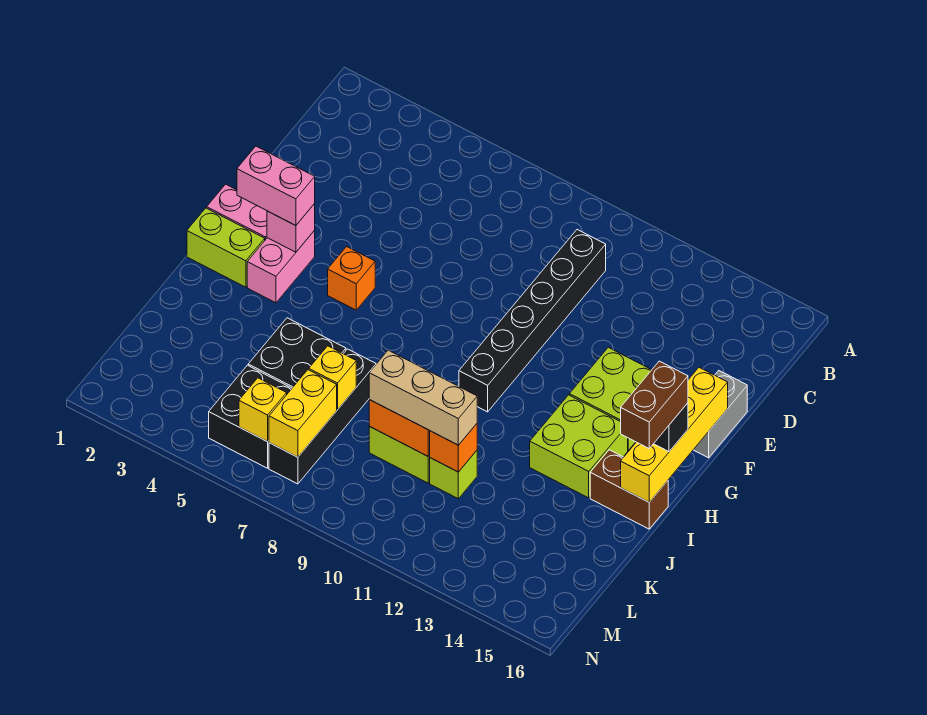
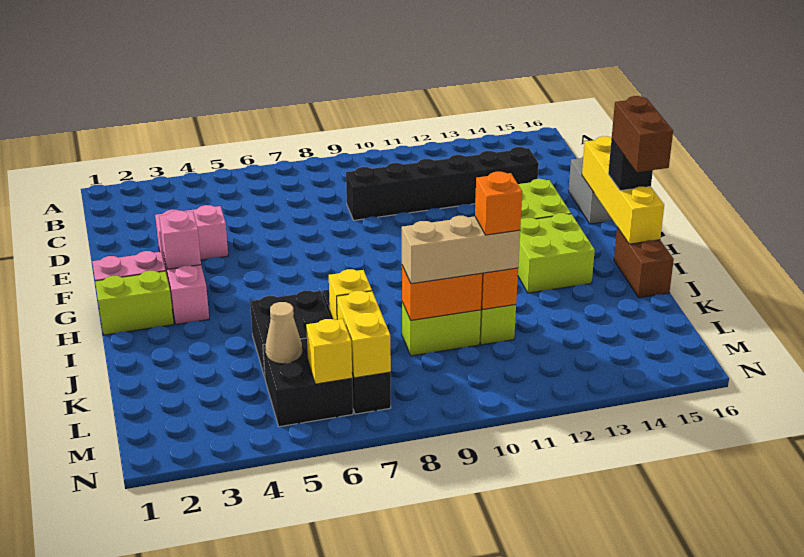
black 1x6 brick [459,230,606,412] -> black 1x6 brick turned to [346,147,539,220]
pink 1x2 brick [237,146,315,226] -> pink 1x2 brick moved to [155,205,228,265]
orange 1x1 brick [328,247,375,310] -> orange 1x1 brick moved to [475,172,522,235]
brown 1x2 brick [590,450,668,529] -> brown 1x2 brick turned to [614,227,674,298]
none -> tan 1x1 cone [265,302,302,364]

